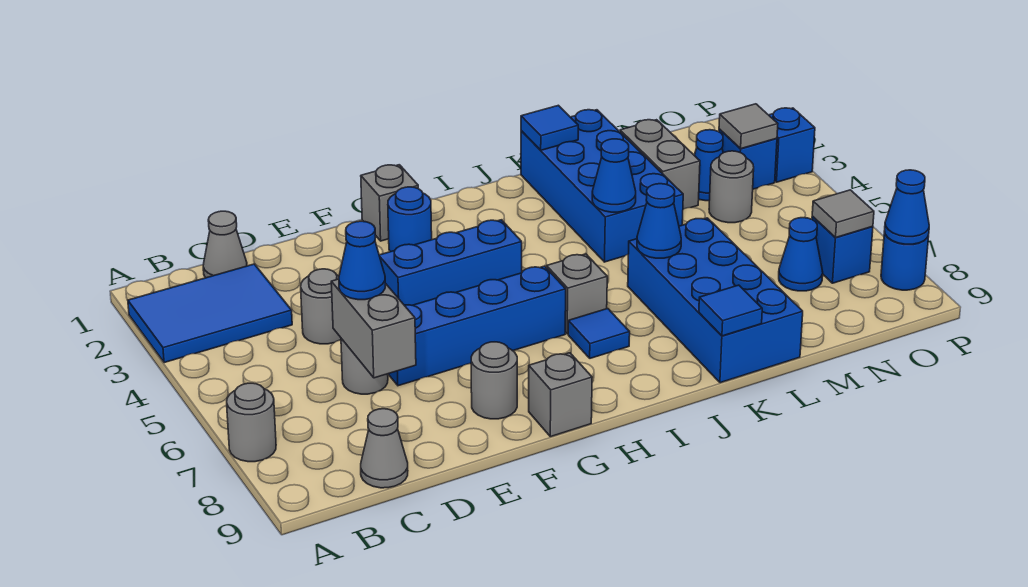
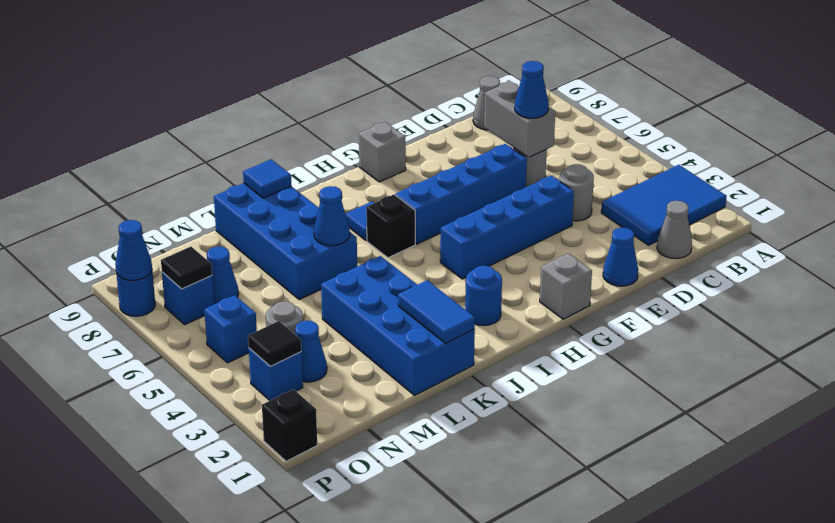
grey 1x1 round brick [227,383,276,462] -> none
blue 1x3 brick [379,220,522,305] -> blue 1x4 brick [440,176,574,279]
grey 1x1 round brick [471,342,517,419] -> none
blue 1x1 round brick [388,187,432,252] -> blue 1x1 round brick moved to [465,266,502,326]
grey 1x1 brick [547,254,607,334] -> black 1x1 brick [366,194,415,258]
blue 1x1 tile [521,105,578,150] -> blue 1x2 tile [398,280,475,343]
blue 1x1 cone [592,139,636,212] -> blue 1x1 cone moved to [603,228,638,286]
grey 1x2 brick [620,120,700,209] -> none
grey 1x1 tile [719,104,778,149] -> black 1x1 tile [248,321,301,366]
grey 1x1 tile [812,190,874,237] -> black 1x1 tile [161,247,212,289]
none -> black 1x1 brick [262,389,317,461]
blue 1x1 brick [769,108,815,182] -> blue 1x1 brick moved to [204,295,257,363]

